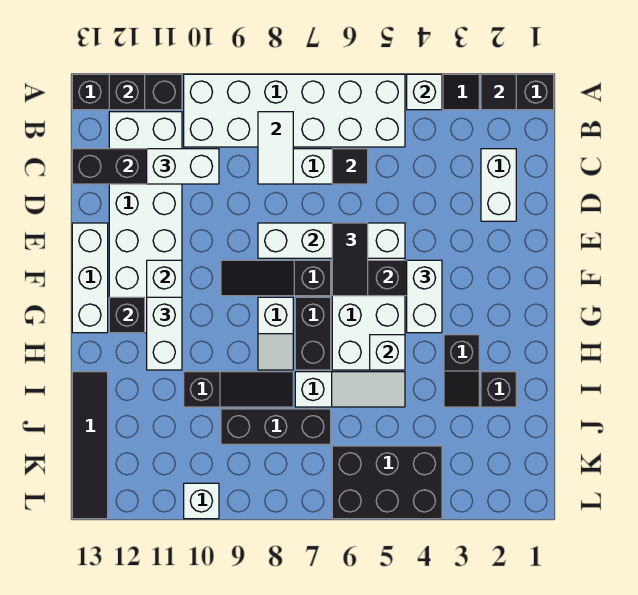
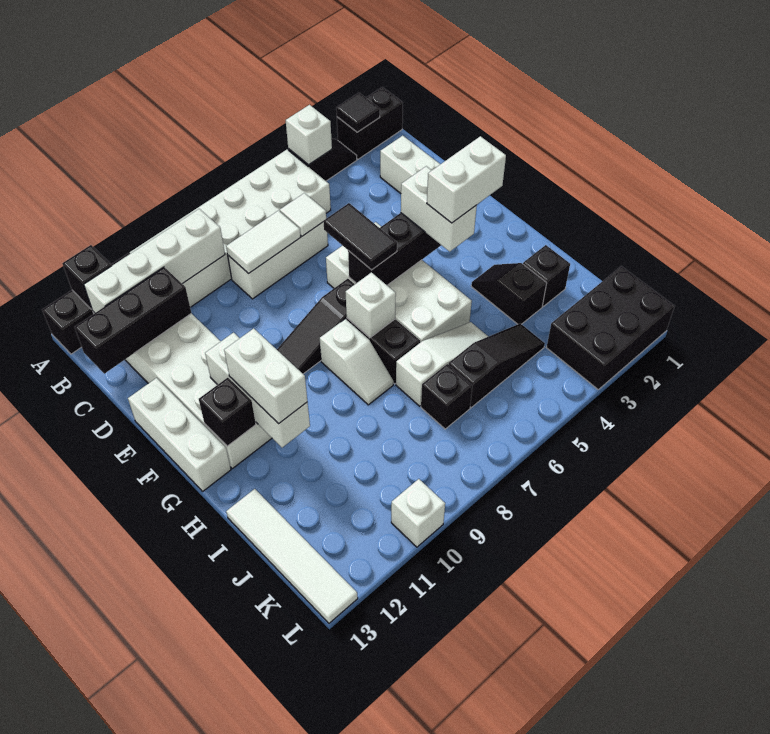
white 1x2 tile [258,112,293,184] -> white 1x2 tile turned to [226,211,301,274]
black 1x1 tile [332,149,368,184] -> white 1x1 tile [280,193,326,236]
white 1x2 brick [147,149,219,184] -> white 1x2 brick moved to [427,136,506,223]
white 1x4 brick [258,223,405,258] -> white 1x4 brick moved to [84,209,225,313]
black 1x2 slope [444,335,479,407] -> black 1x2 slope turned to [471,263,547,324]
white 1x1 brick [370,335,405,370] -> white 1x1 brick moved to [346,272,396,338]
black 1x3 slope [184,372,293,407] -> black 1x3 slope moved to [448,323,545,408]
black 1x4 tile [72,372,108,519] -> white 1x4 tile [226,489,358,623]
black 1x3 brick [221,409,331,444] -> black 1x1 brick [421,364,472,429]
black 2x3 brick [332,446,442,519] -> black 2x3 brick moved to [547,266,674,389]

